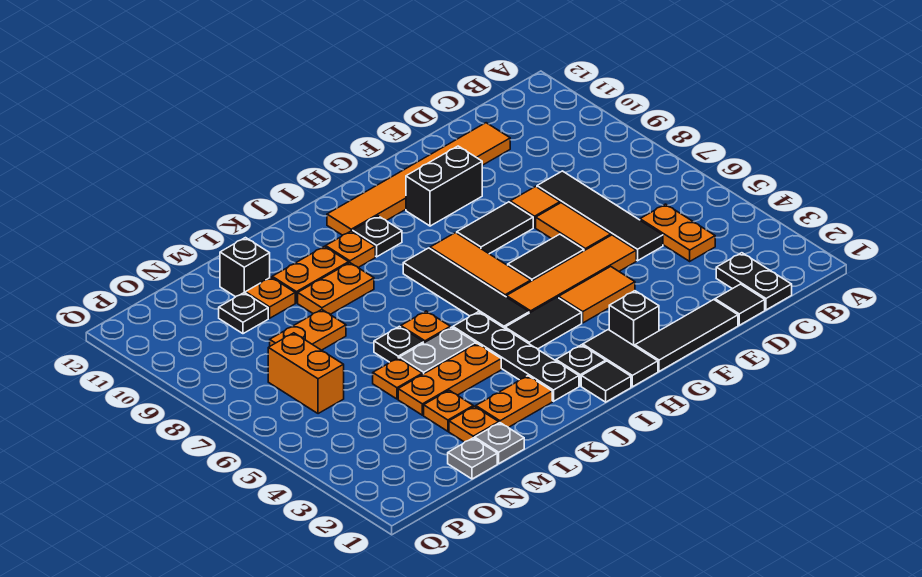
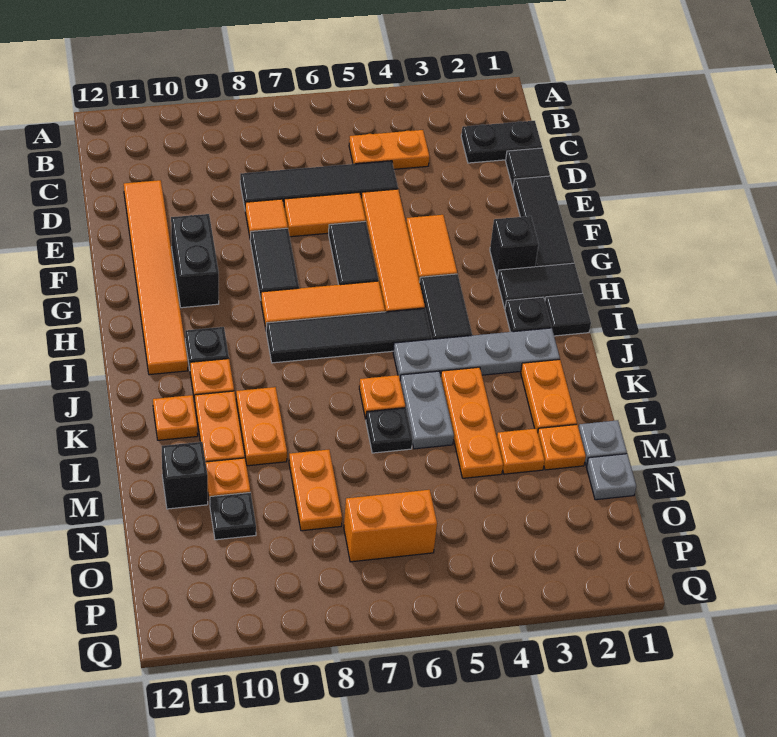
black 1x4 plate [453,312,579,401] -> grey 1x4 plate [393,328,560,379]
orange 1x1 plate [373,358,422,399] -> orange 1x1 plate moved to [153,395,198,440]

